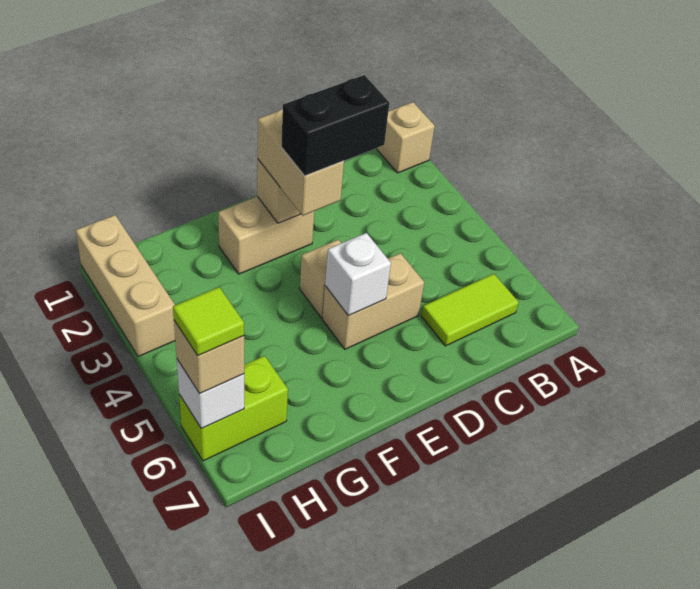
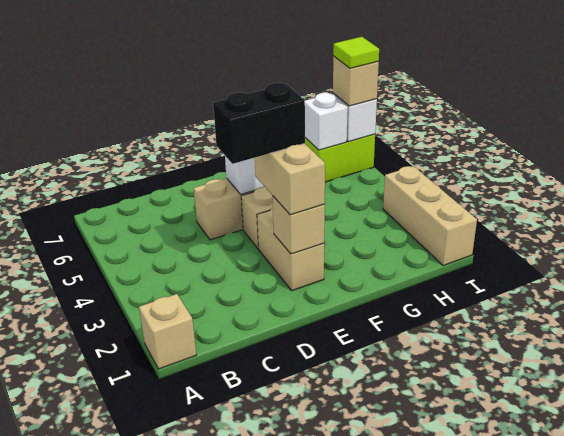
lime 1x2 tile [422,274,519,346] -> none
tan 1x2 brick [218,197,314,274] -> tan 1x2 brick turned to [257,208,324,291]
none -> white 1x1 brick [305,93,348,150]

